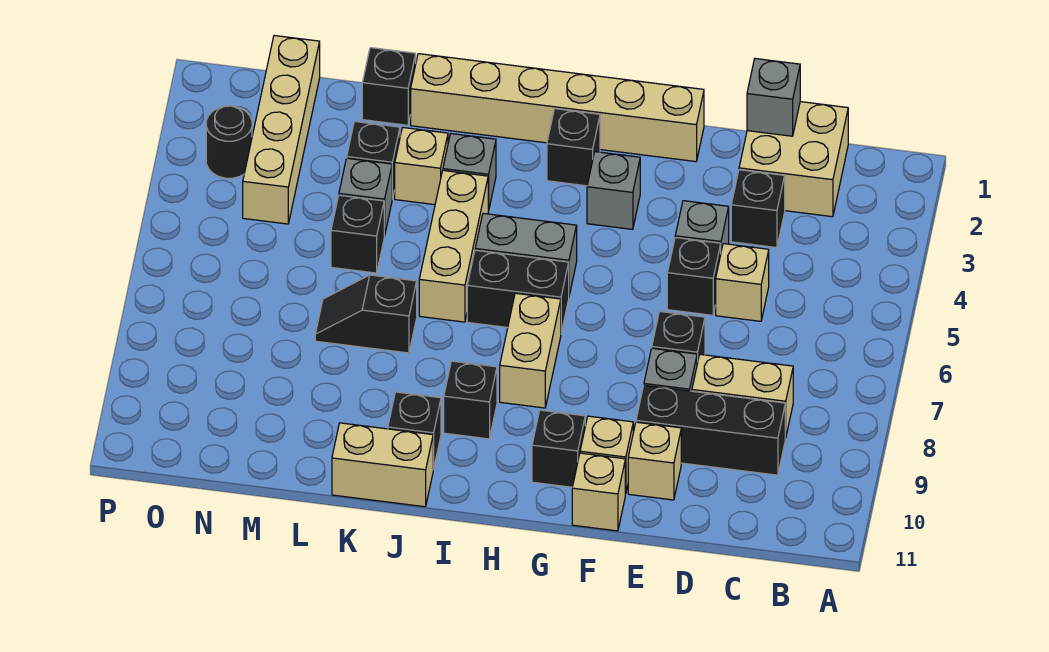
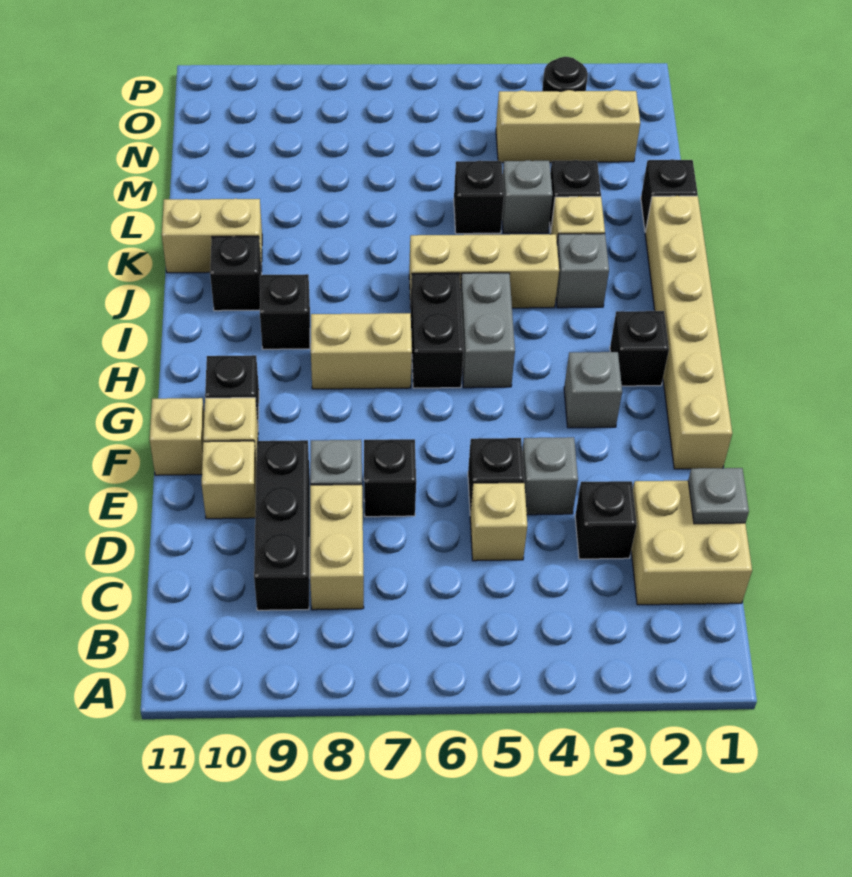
grey 1x1 brick [747,59,800,136] -> grey 1x1 plate [688,468,749,524]
tan 1x2 brick [332,423,433,507] -> tan 1x2 brick turned to [162,199,262,273]
black 1x2 slope [315,275,417,353] -> none
tan 1x4 brick [243,36,320,224] -> tan 1x3 brick [496,90,640,163]

